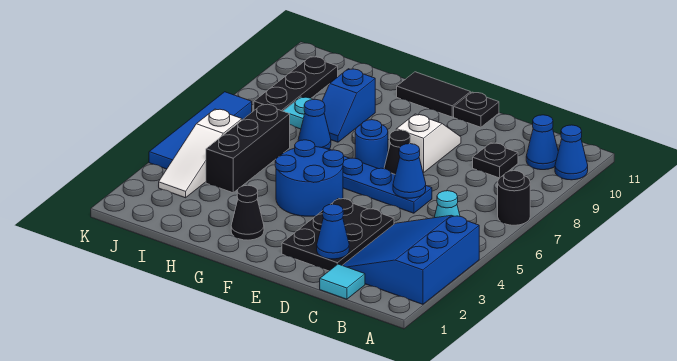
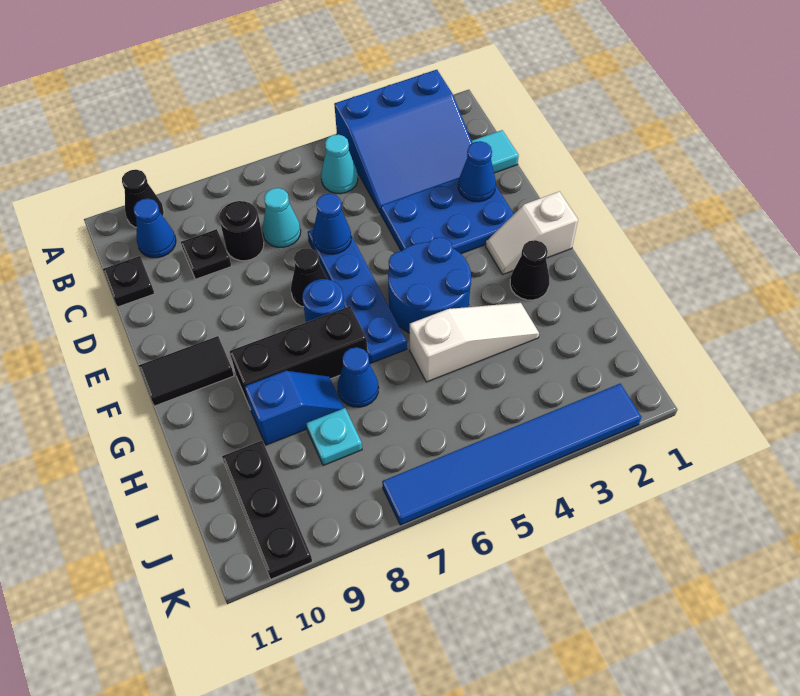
black 1x1 round brick [498,171,530,225] -> black 1x1 round brick moved to [219,201,264,261]
blue 1x1 cone [555,125,588,180] -> black 1x1 cone [122,170,164,228]
none -> cyan 1x1 cone [262,188,301,247]
black 2x3 plate [282,198,394,271] -> blue 2x3 plate [381,178,514,254]
white 1x2 slope [396,114,461,173] -> white 1x2 slope moved to [486,191,578,274]
black 1x1 plate [454,92,499,127] -> black 1x1 plate moved to [103,256,155,307]
black 1x2 tile [397,72,471,117] -> black 1x2 tile turned to [139,336,234,406]
black 1x3 brick [206,104,290,193] -> black 1x3 brick moved to [230,306,367,407]
white 1x3 slope [159,109,242,198] -> white 1x3 slope moved to [410,303,539,382]
black 1x3 plate [254,57,338,111] -> black 1x3 plate turned to [222,441,312,579]
blue 1x4 tile [149,92,252,169] -> blue 1x6 tile [382,384,641,525]

